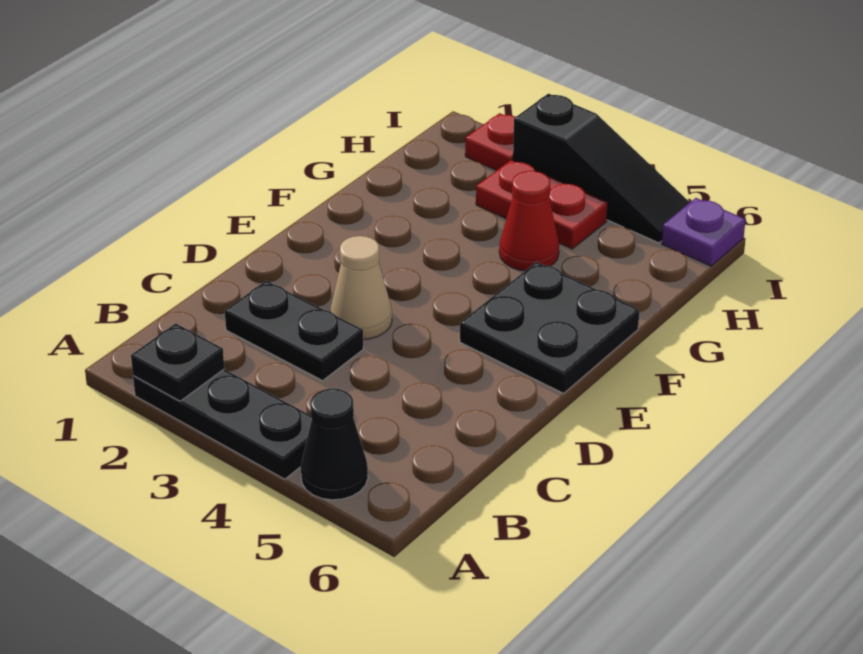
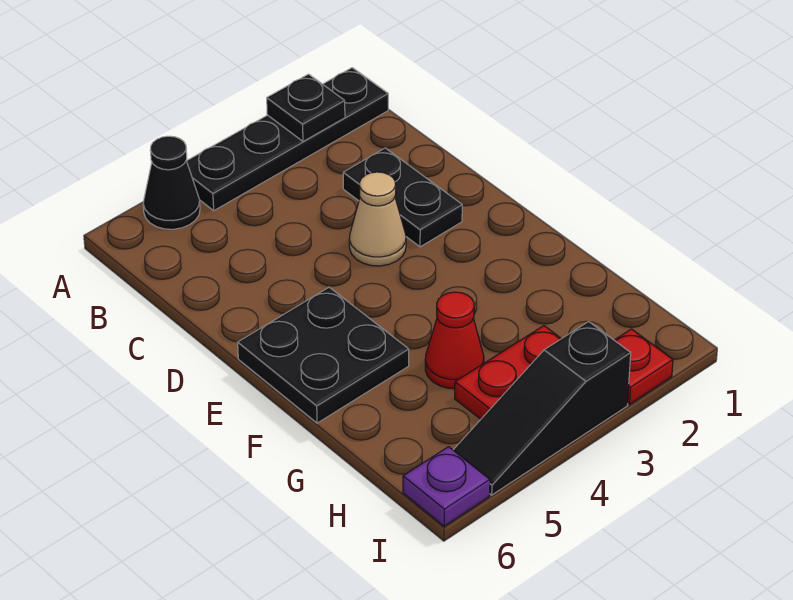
black 1x3 plate [133,369,312,479] -> black 1x4 plate [187,68,388,210]
black 1x2 plate [225,281,363,381] -> black 1x2 plate turned to [343,148,462,247]

